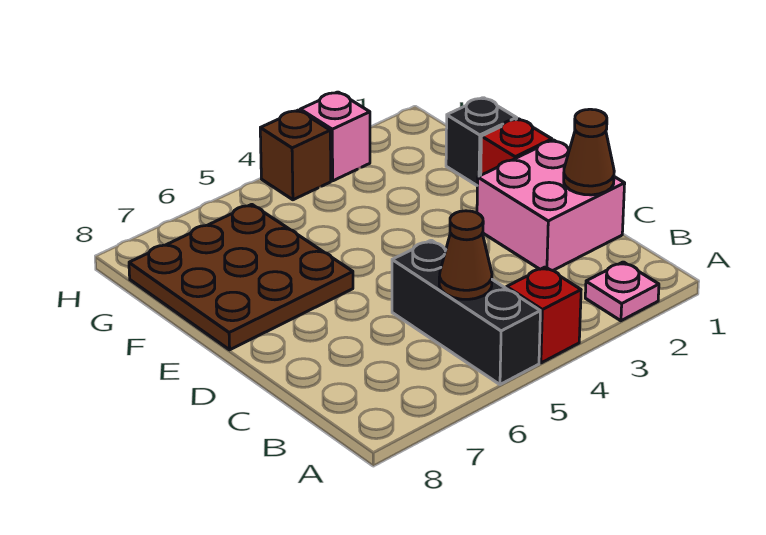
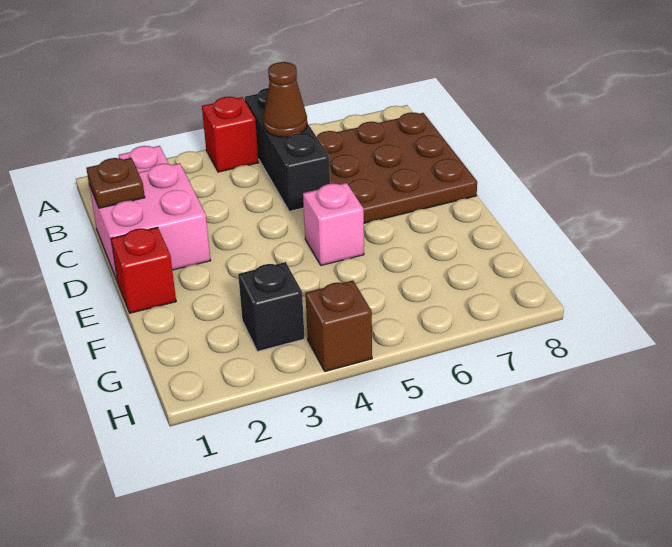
brown 1x1 cone [564,109,614,195] -> brown 1x1 plate [86,158,145,208]
brown 3x3 plate [129,204,353,350] -> brown 3x3 plate moved to [317,112,477,223]
black 1x1 brick [446,98,517,185] -> black 1x1 brick moved to [238,262,305,351]
pink 1x1 brick [300,92,370,181] -> pink 1x1 brick moved to [303,183,364,265]

